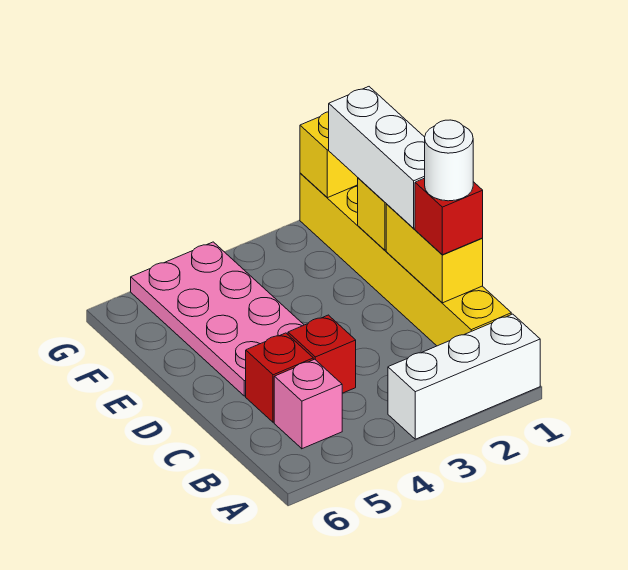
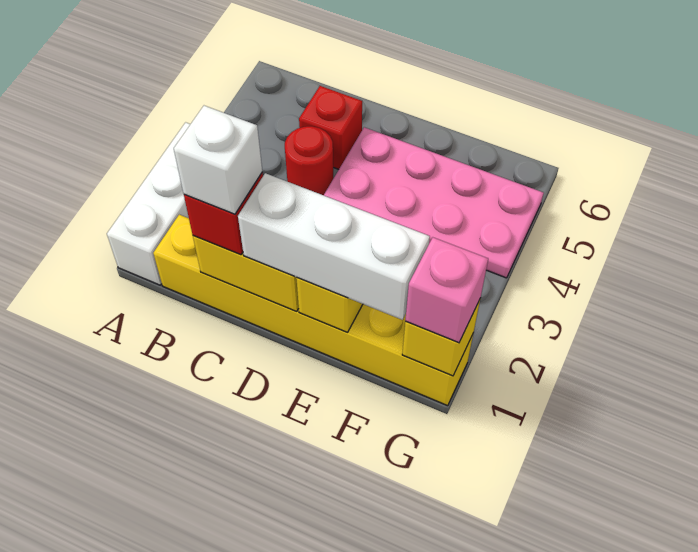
pink 1x1 brick [274,359,342,449] -> pink 1x1 brick moved to [405,238,488,343]
white 1x1 round brick [425,120,473,201] -> white 1x1 brick [174,106,262,214]
red 1x1 brick [288,315,356,393] -> red 1x1 round brick [285,126,333,195]

